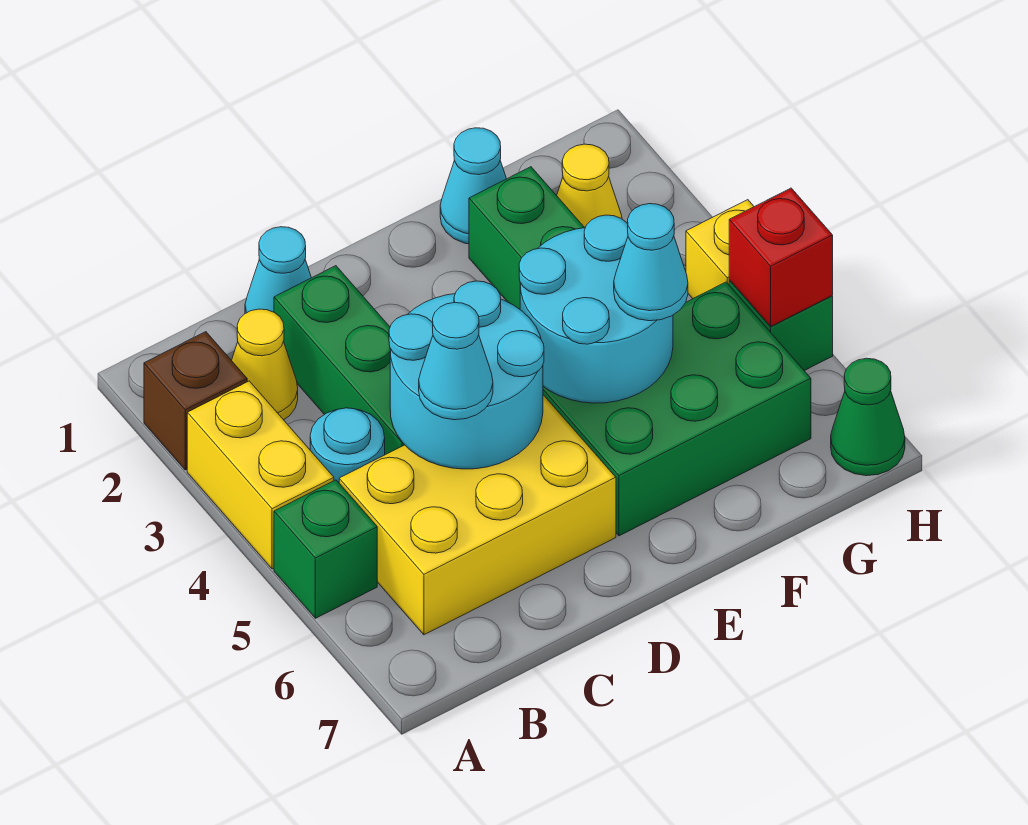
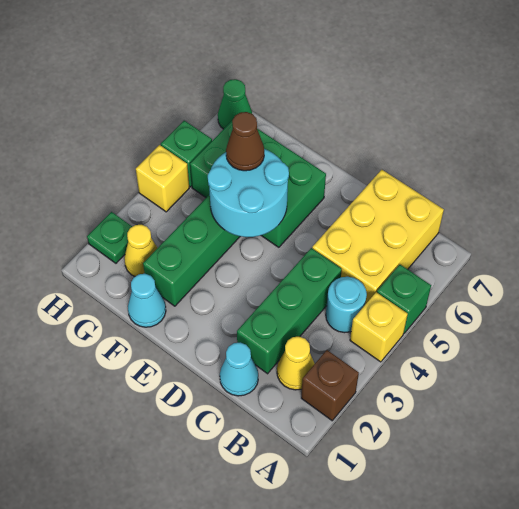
yellow 1x2 brick [187,381,334,569] -> yellow 1x1 brick [350,292,408,362]
yellow 2x3 brick [339,395,616,635] -> yellow 2x3 brick turned to [312,170,444,304]
cyan 2x2 round brick [389,281,544,469] -> none
cyan 1x1 cone [419,303,493,420] -> none
cyan 1x1 cone [614,204,688,321] -> brown 1x1 cone [226,112,264,171]
none -> green 1x1 plate [87,212,132,263]
red 1x1 brick [729,188,833,327] -> none

